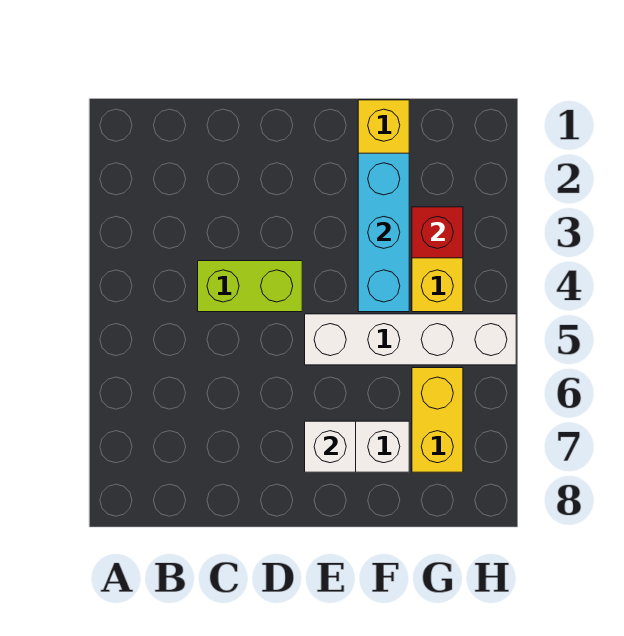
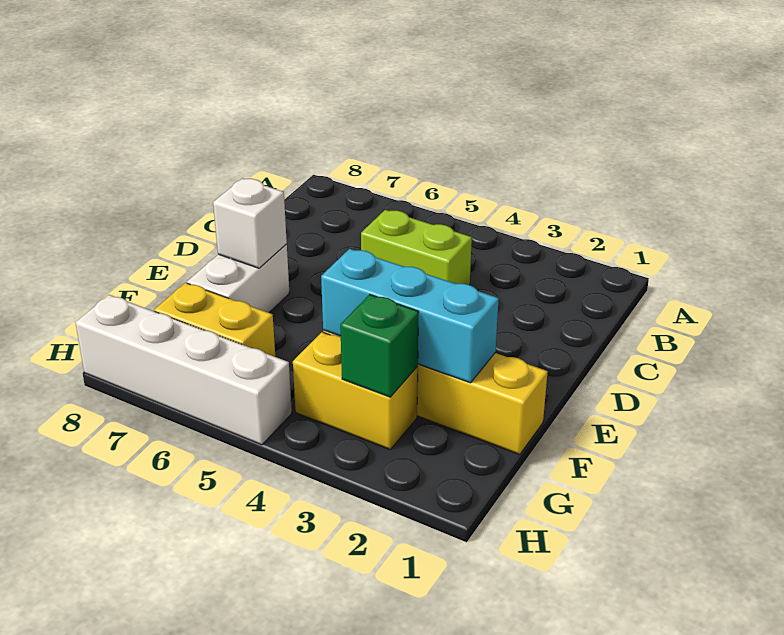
lime 1x2 brick [198,261,302,312] -> lime 1x2 brick turned to [361,210,472,285]
white 1x4 brick [305,314,516,365] -> white 1x4 brick turned to [75,295,292,445]
red 1x1 brick [412,207,463,258] -> green 1x1 brick [340,295,419,397]

